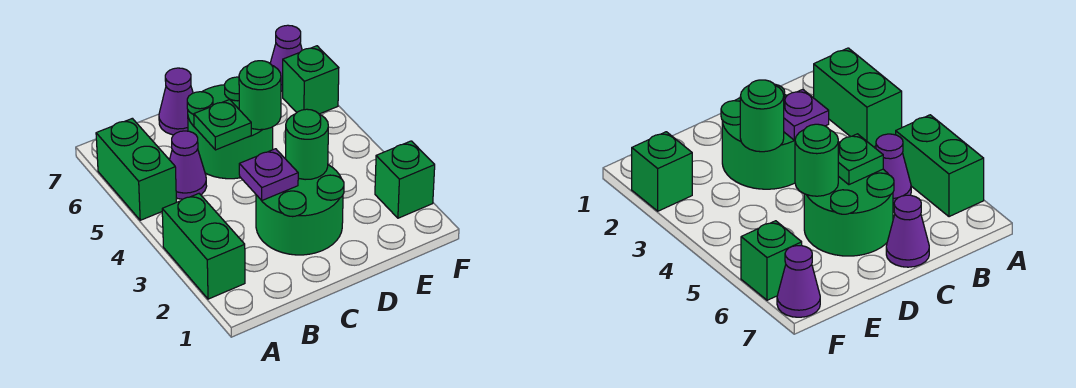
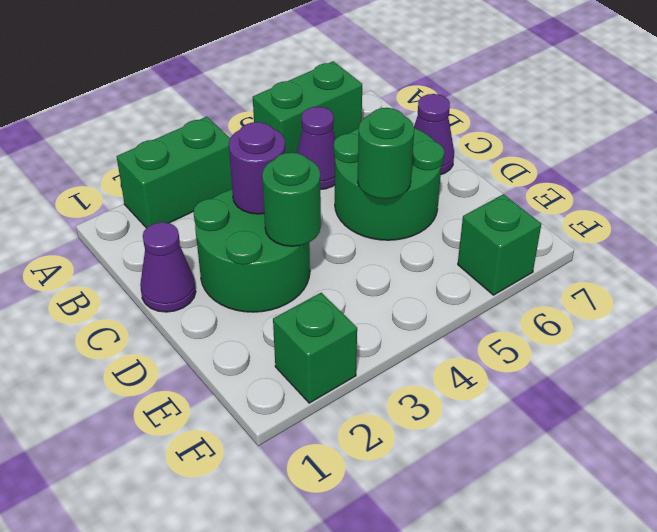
purple 1x1 plate [239,149,298,200] -> purple 1x1 round brick [229,122,285,214]
green 1x1 plate [194,100,251,150] -> none
purple 1x1 cone [270,25,302,91] -> purple 1x1 cone moved to [140,222,196,312]

